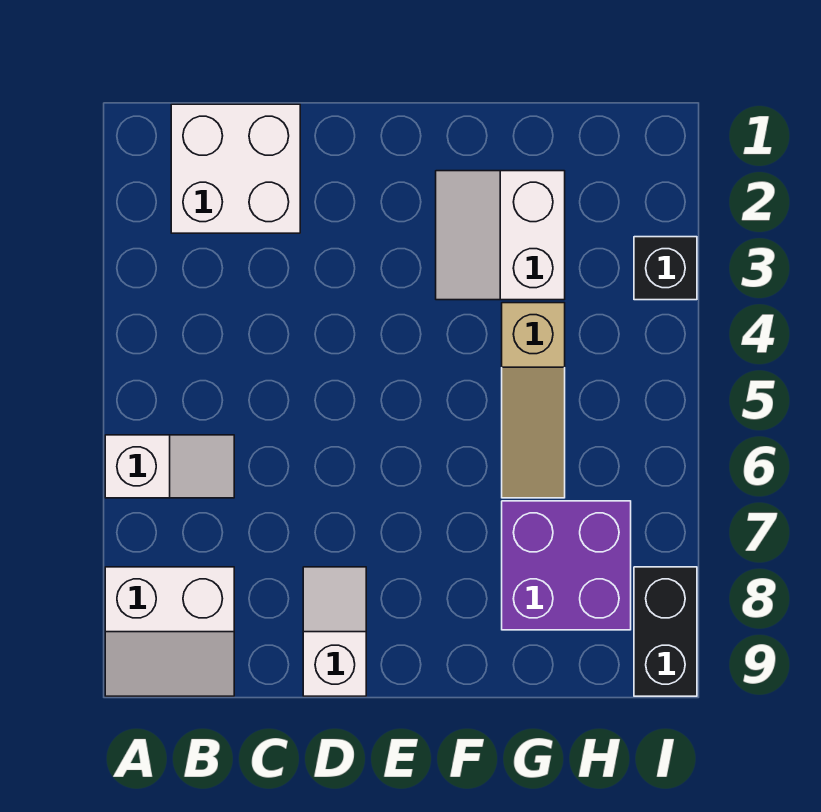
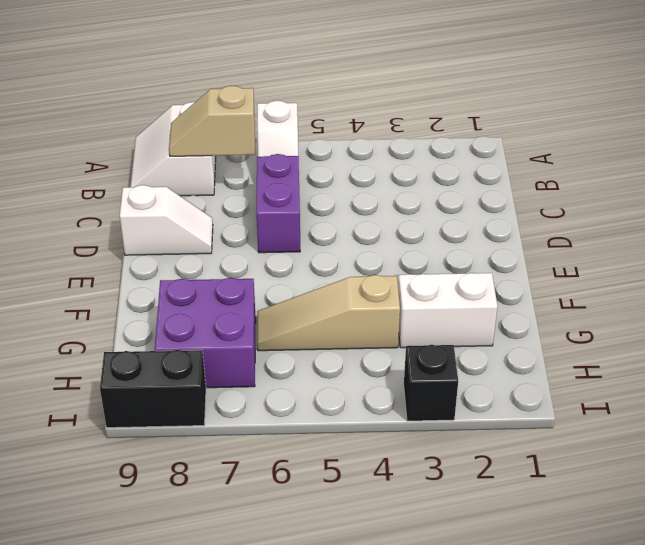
white 2x2 brick [171,104,300,233] -> none
none -> tan 1x2 slope [169,86,255,156]
none -> purple 1x2 brick [257,154,300,253]

